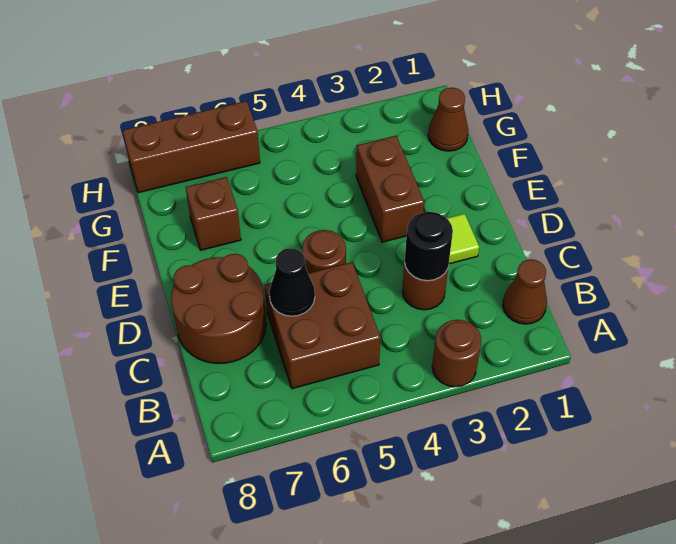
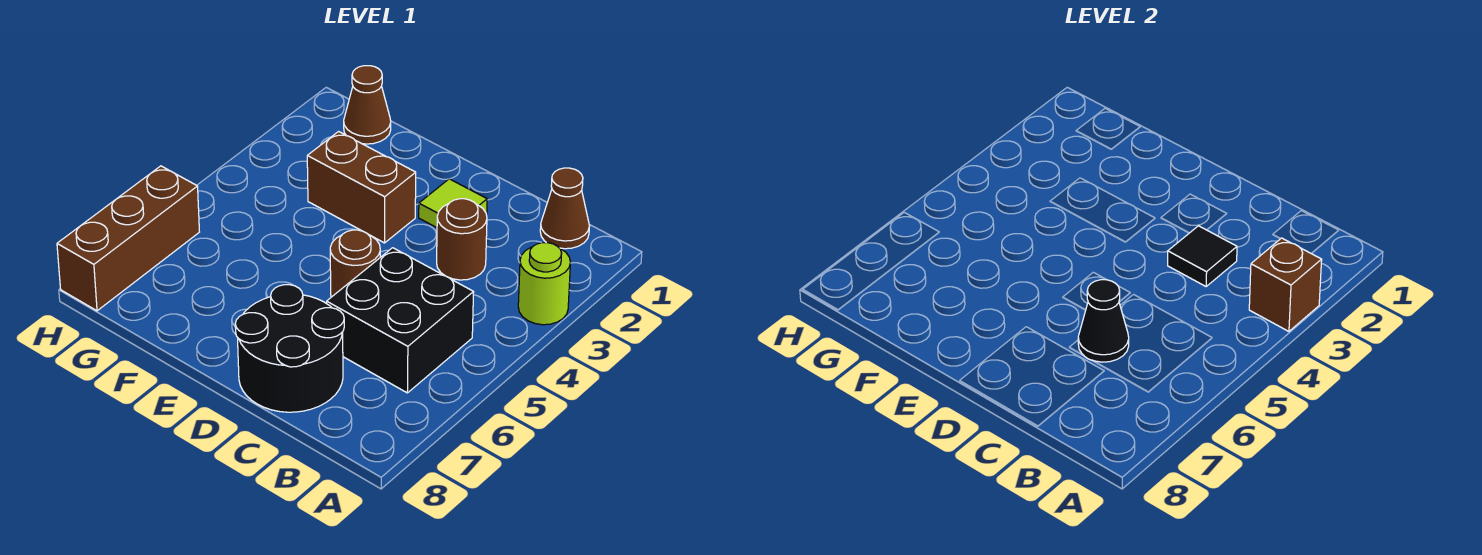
brown 1x1 round brick [432,320,481,387] -> lime 1x1 round brick [518,243,570,325]
brown 2x2 brick [265,262,381,389] -> black 2x2 brick [327,248,474,393]
black 1x1 round brick [405,212,453,281] -> black 1x1 tile [1168,226,1237,286]
brown 2x2 round brick [171,254,266,364] -> black 2x2 round brick [235,285,344,412]
brown 1x1 brick [186,177,241,250] -> brown 1x1 brick moved to [1249,238,1322,331]

